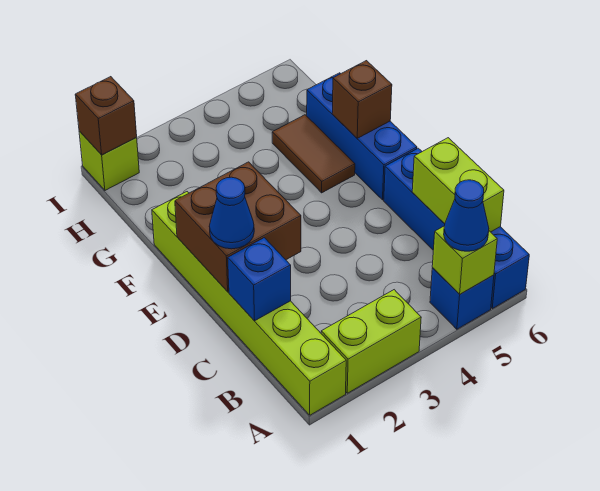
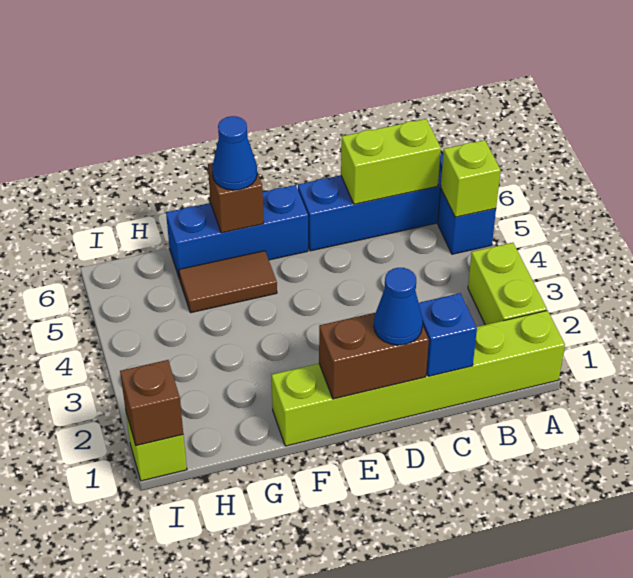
blue 1x1 cone [444,180,489,251] -> blue 1x1 cone moved to [212,116,257,190]
brown 2x2 brick [175,162,301,292] -> brown 1x2 brick [319,313,429,399]

